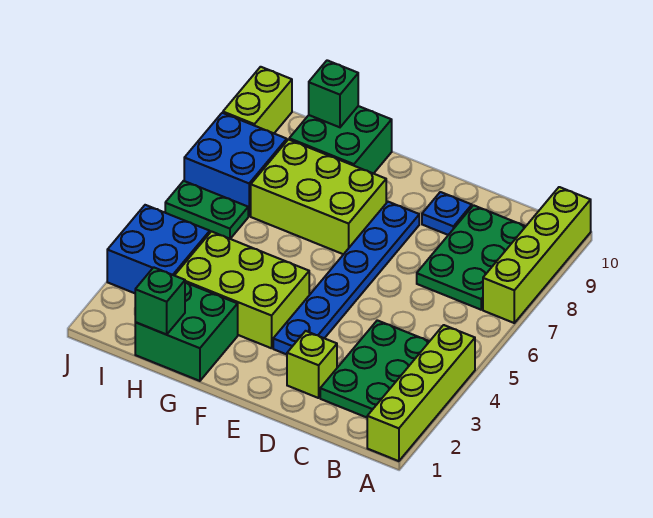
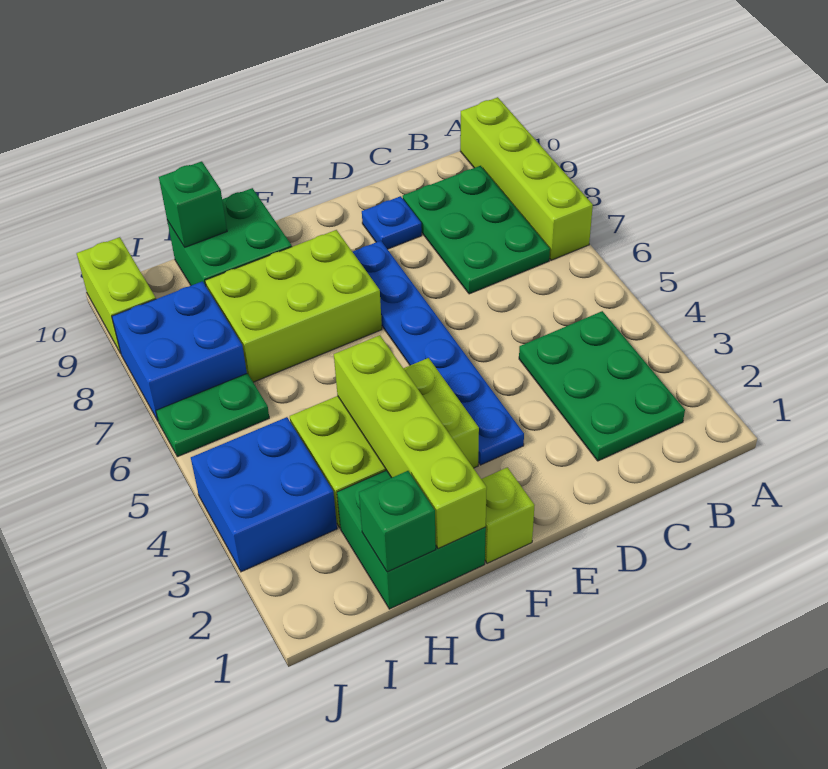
lime 1x4 brick [367,325,475,461] -> lime 1x4 brick moved to [334,335,487,549]
lime 1x1 brick [287,331,337,398] -> lime 1x1 brick moved to [481,467,535,563]

